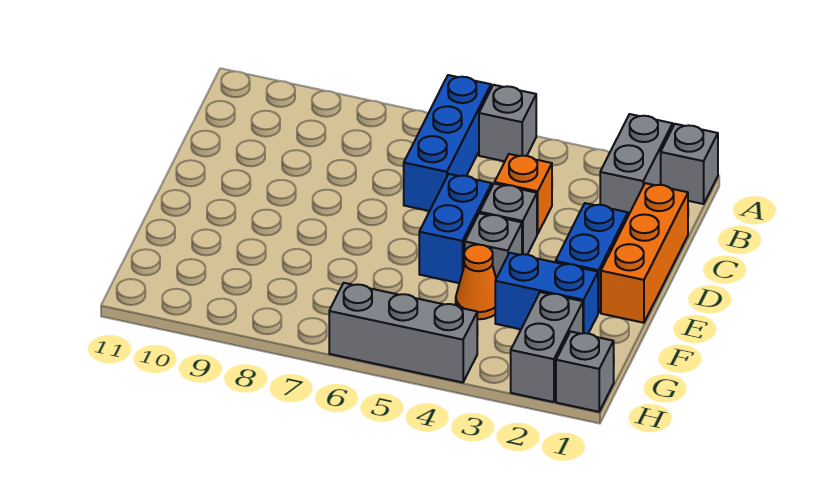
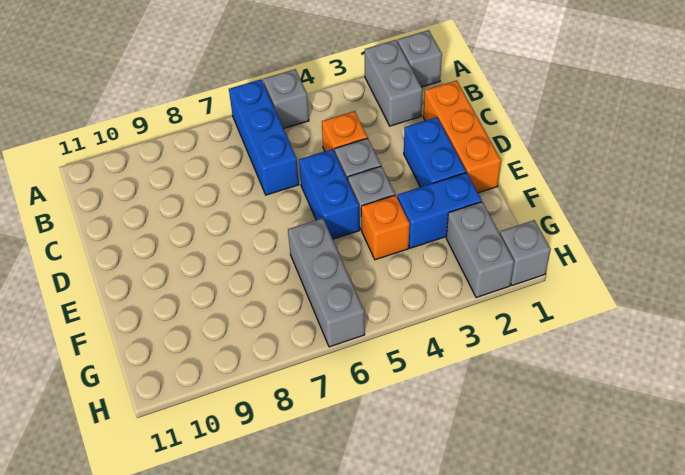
orange 1x1 cone [456,245,496,319] -> orange 1x1 brick [361,195,410,260]
grey 1x3 brick [329,283,477,383] -> grey 1x3 brick turned to [288,218,365,347]

